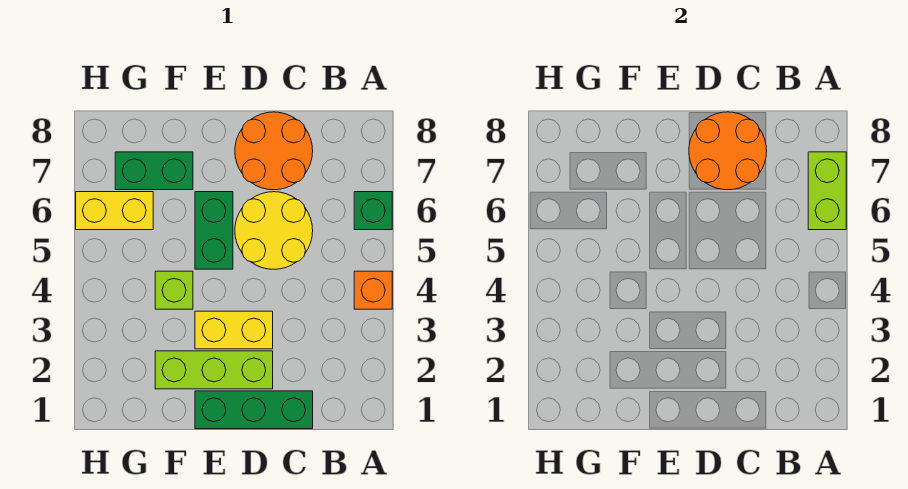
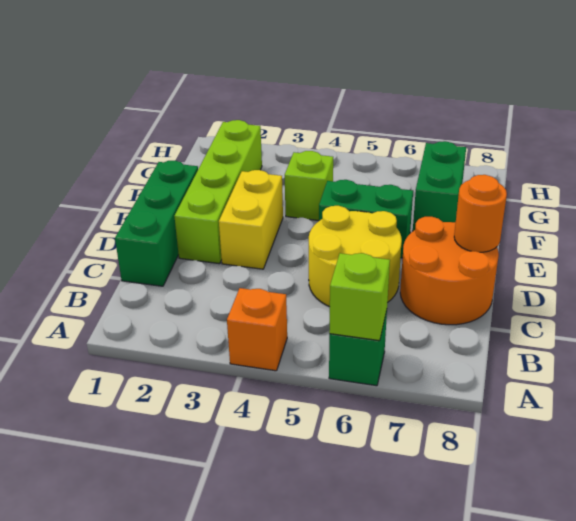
lime 1x2 brick [808,152,846,230] -> lime 1x1 brick [329,253,390,341]
orange 2x2 round brick [689,112,767,190] -> orange 1x1 round brick [454,175,507,252]
lime 1x3 brick [155,351,273,389] -> lime 1x4 brick [174,120,262,264]
yellow 1x2 brick [76,192,153,230] -> none

